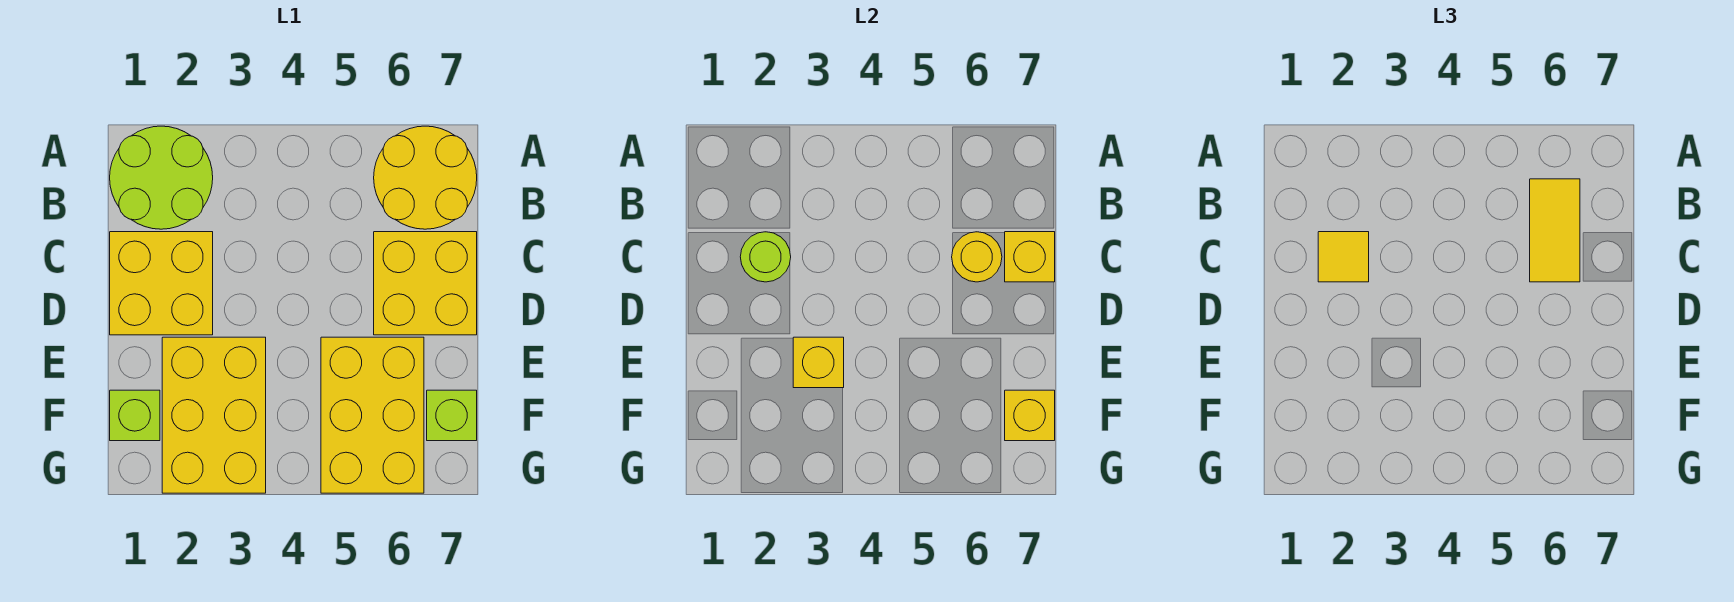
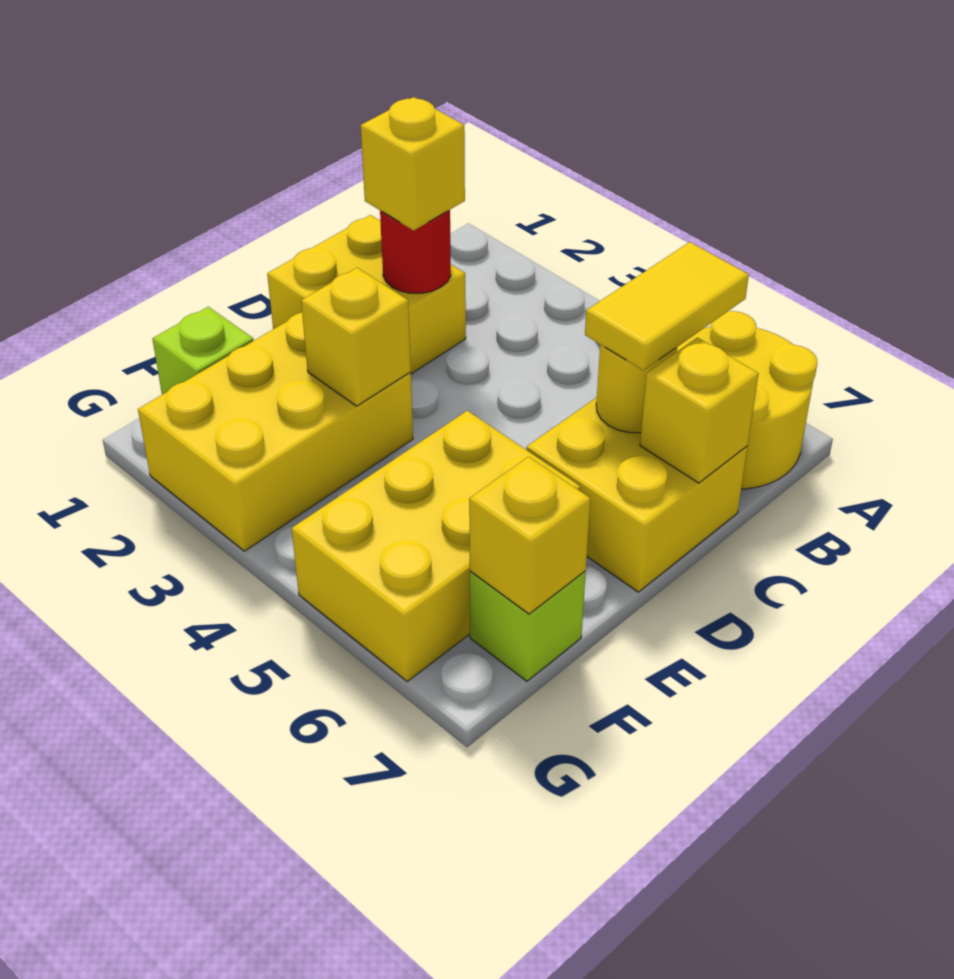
lime 2x2 round brick [110,126,213,229] -> none
lime 1x1 round brick [740,232,791,282] -> red 1x1 round brick [380,210,451,293]
yellow 1x1 tile [1318,232,1369,282] -> yellow 1x1 brick [361,97,465,230]

